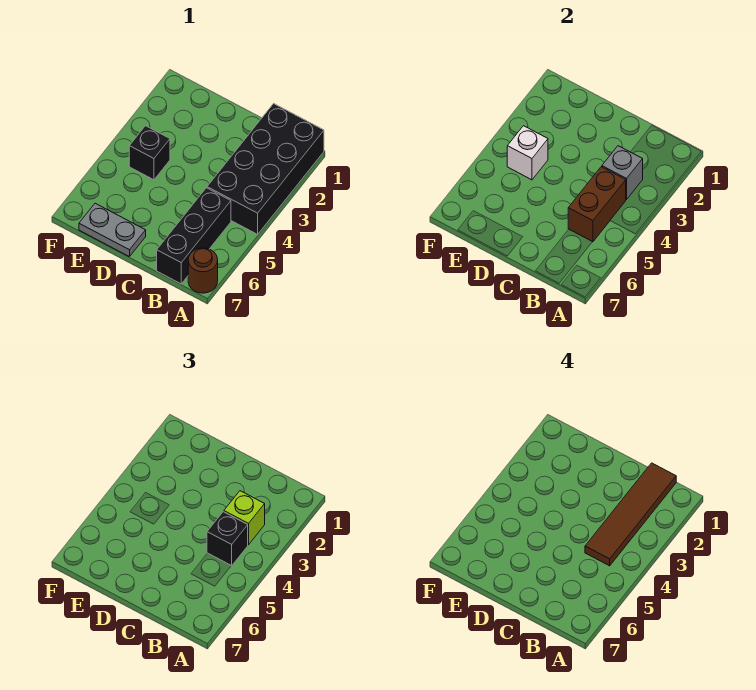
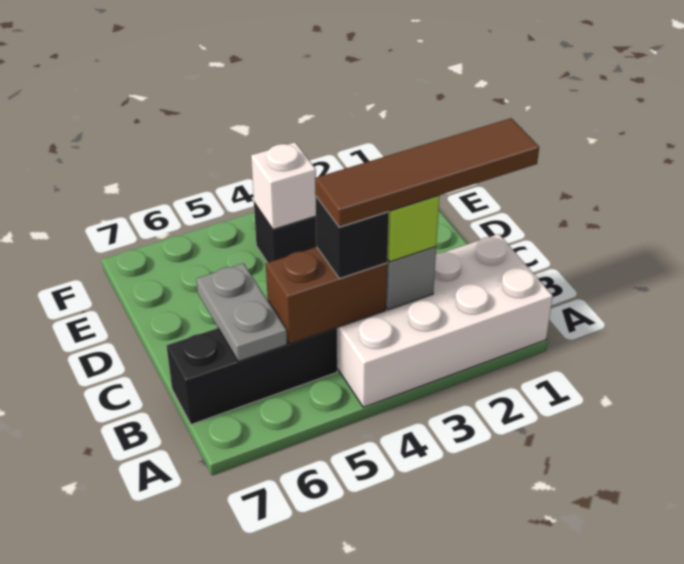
black 2x4 brick [207,104,324,234] -> white 2x4 brick [337,234,553,407]
brown 1x1 round brick [188,248,218,293] -> none
grey 1x2 plate [79,203,146,257] -> grey 1x2 plate moved to [196,263,287,362]

